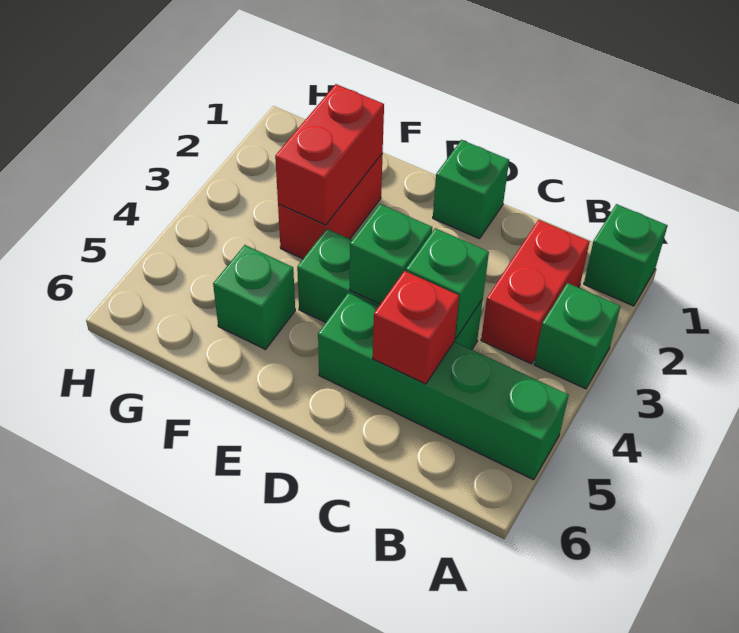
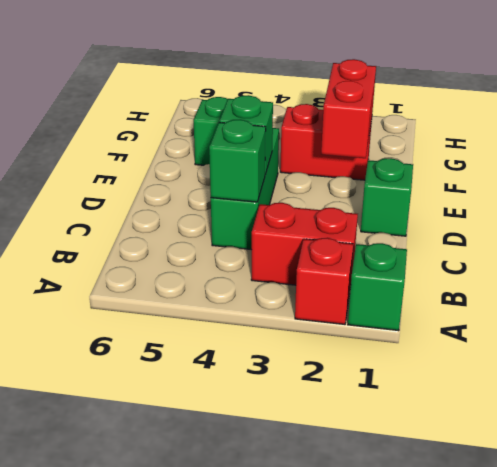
green 1x1 brick [534,283,620,389] -> none
green 1x4 brick [318,293,569,480] -> none
red 1x1 brick [373,271,459,384] -> red 1x1 brick moved to [295,238,353,324]
red 1x2 brick [275,84,384,225] -> red 1x2 brick turned to [321,59,376,158]

